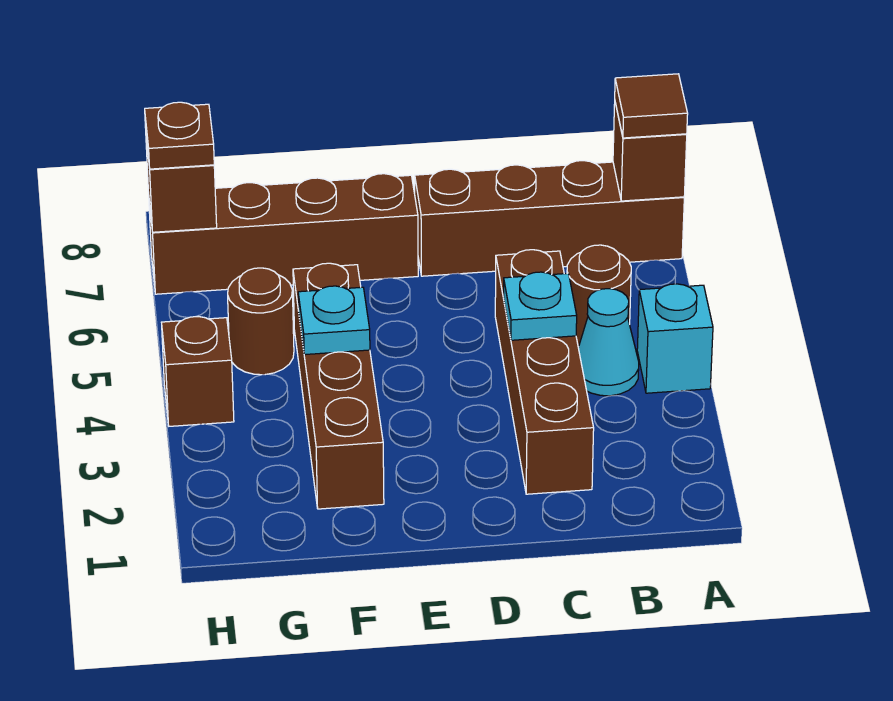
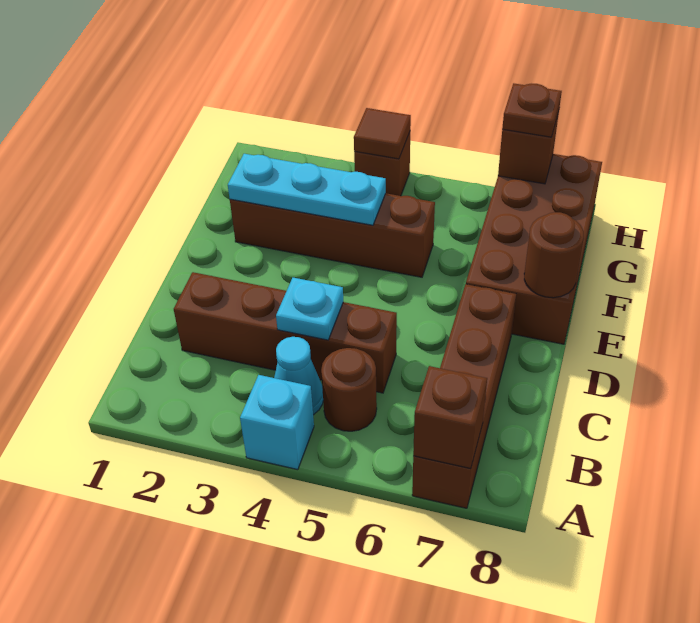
brown 1x1 tile [615,74,688,138] -> brown 1x1 tile moved to [354,108,411,159]
brown 1x4 brick [149,174,418,294] -> brown 2x4 brick [466,154,602,344]
cyan 1x1 plate [298,286,370,355] -> cyan 1x3 plate [228,154,386,225]
brown 1x1 round brick [228,268,294,375] -> brown 1x1 round brick moved to [524,212,584,298]

